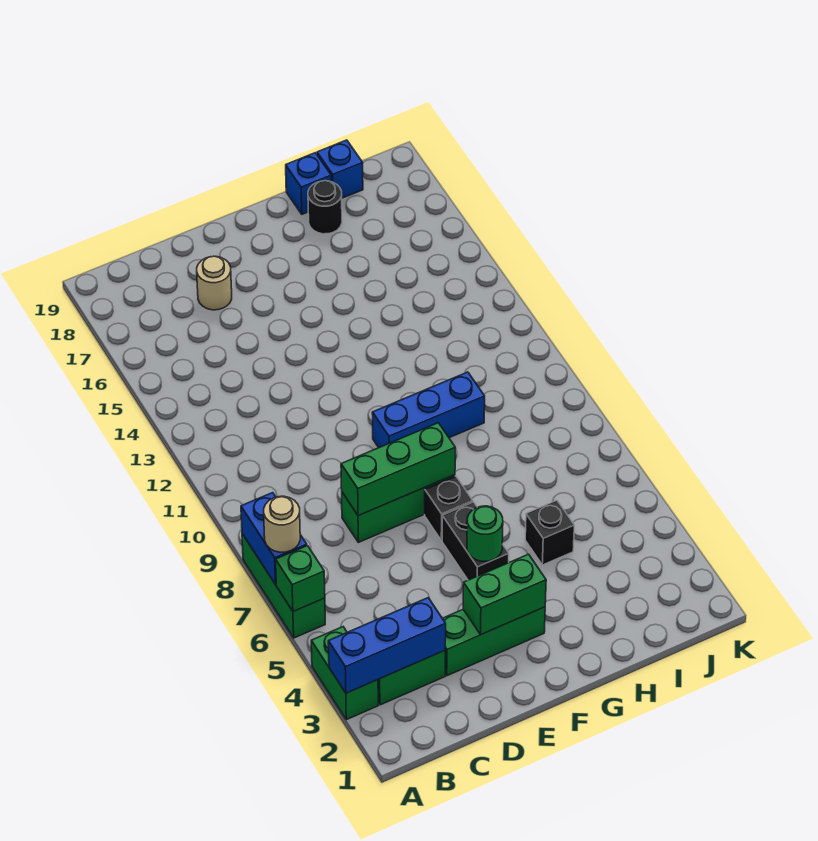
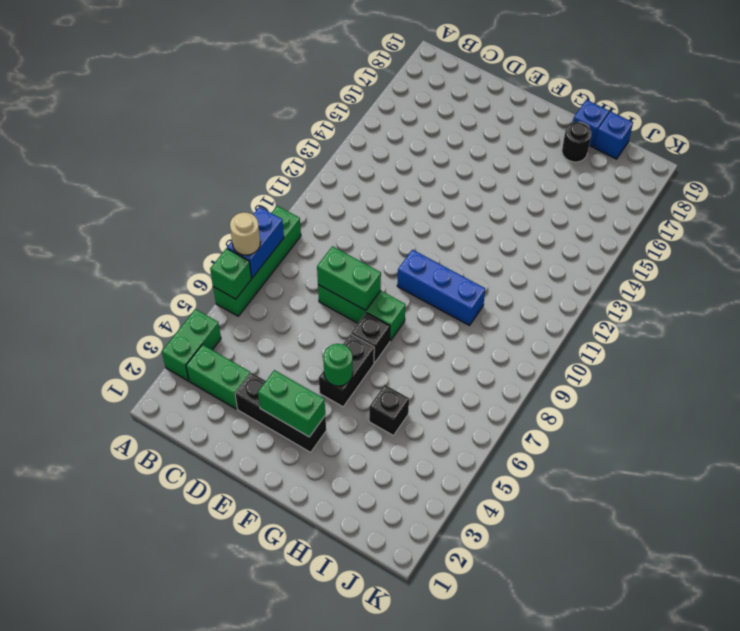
blue 1x3 brick [328,598,446,693] -> none
green 1x3 brick [242,534,325,638] -> green 1x4 brick [213,206,301,316]
green 1x3 brick [442,607,545,676] -> black 1x3 brick [235,373,326,452]
green 1x3 brick [341,423,455,516] -> green 1x2 brick [317,246,381,310]
tan 1x1 round brick [197,256,232,310] -> none

